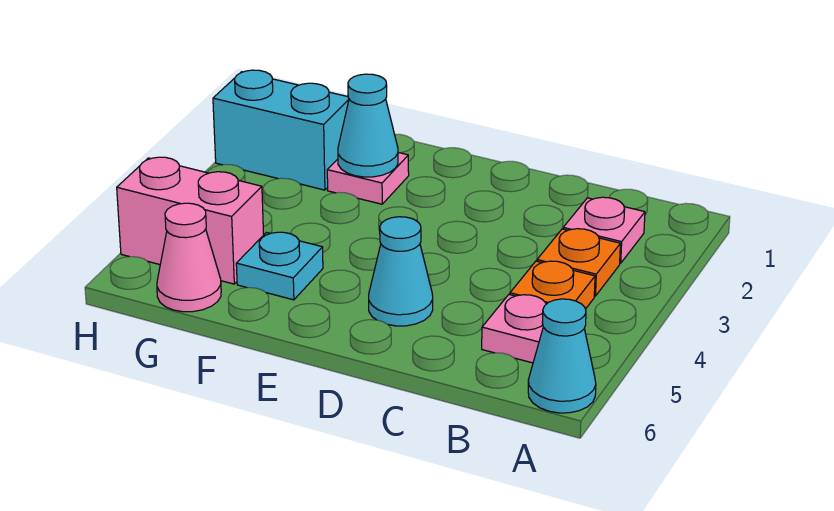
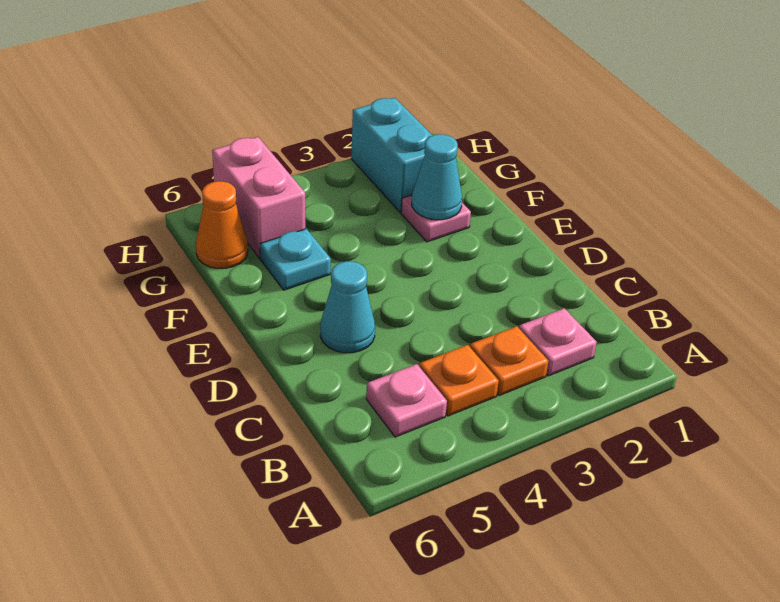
cyan 1x1 cone [528,299,596,413] -> none
pink 1x1 cone [157,203,221,312] -> orange 1x1 cone [196,181,248,268]

